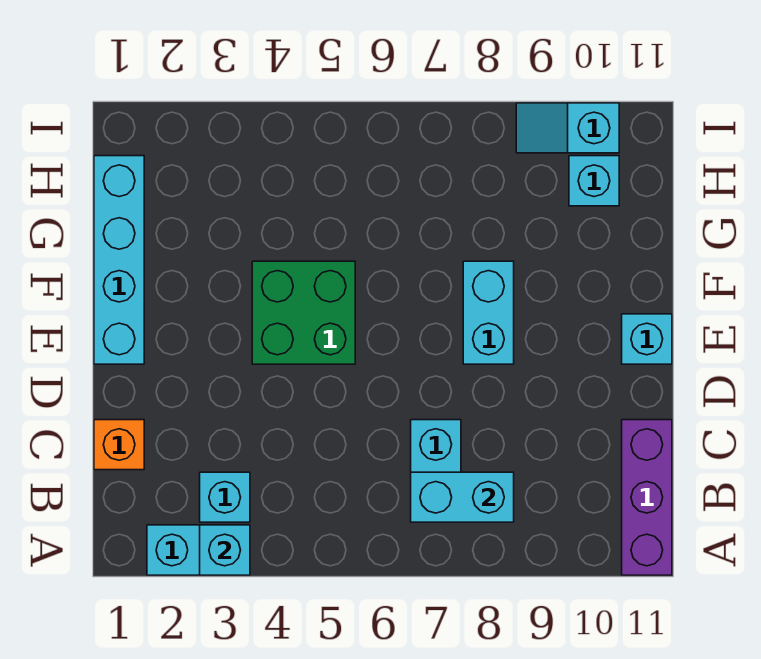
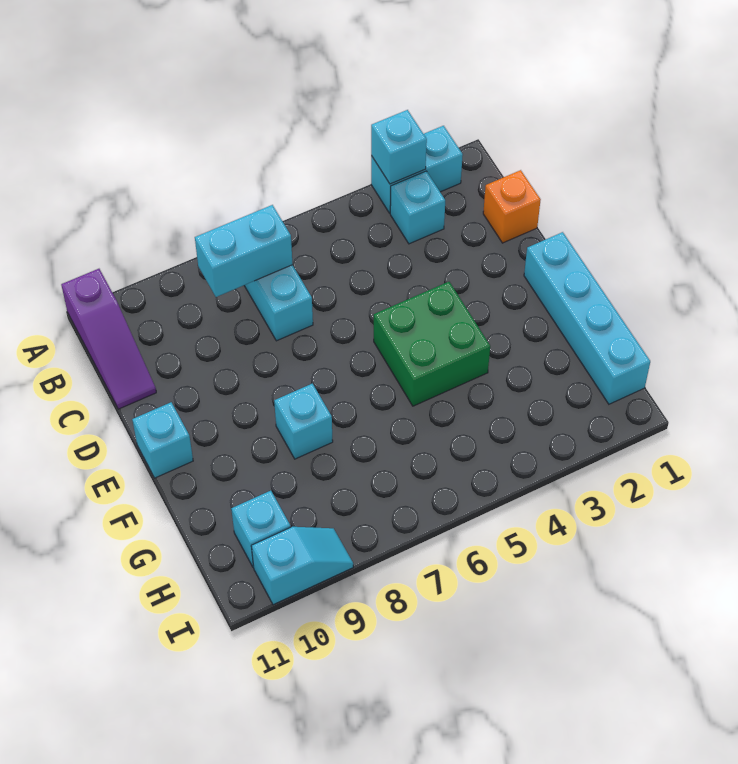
purple 1x3 brick [622,420,672,575] -> purple 1x3 slope [61,269,156,409]
cyan 1x2 brick [463,261,514,364] -> cyan 1x1 brick [274,384,333,459]

